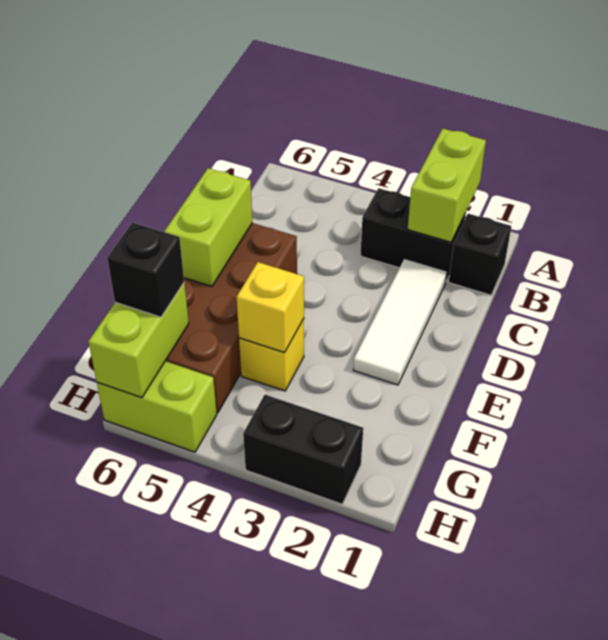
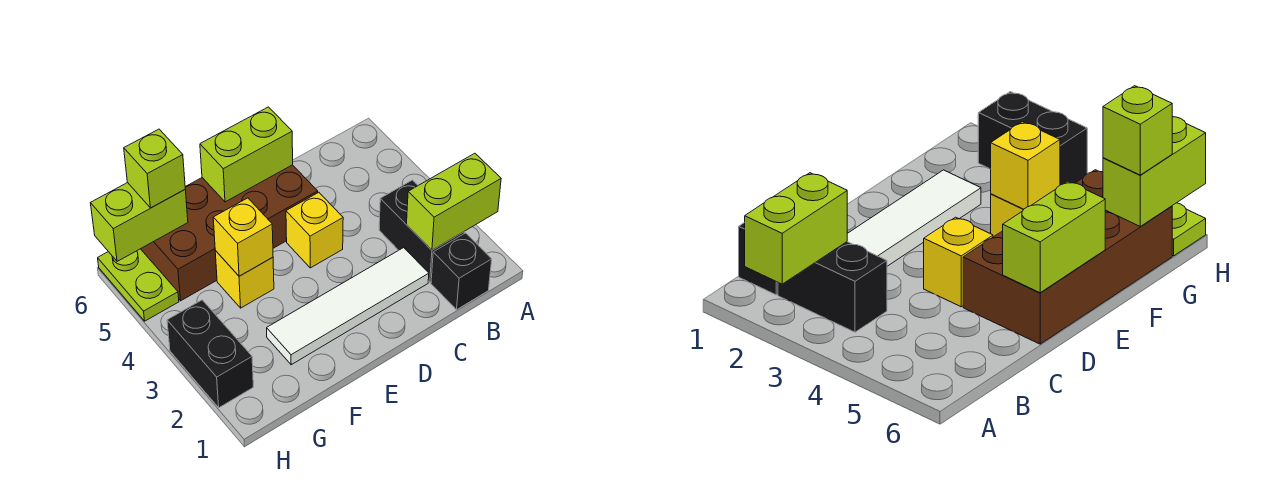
white 1x3 tile [353,258,447,385] -> white 1x4 tile [267,248,429,365]
none -> yellow 1x1 brick [286,192,343,268]
black 1x1 brick [107,223,184,317] -> lime 1x1 brick [124,129,185,208]
lime 1x2 brick [97,361,217,452] -> lime 1x2 plate [98,249,179,321]

